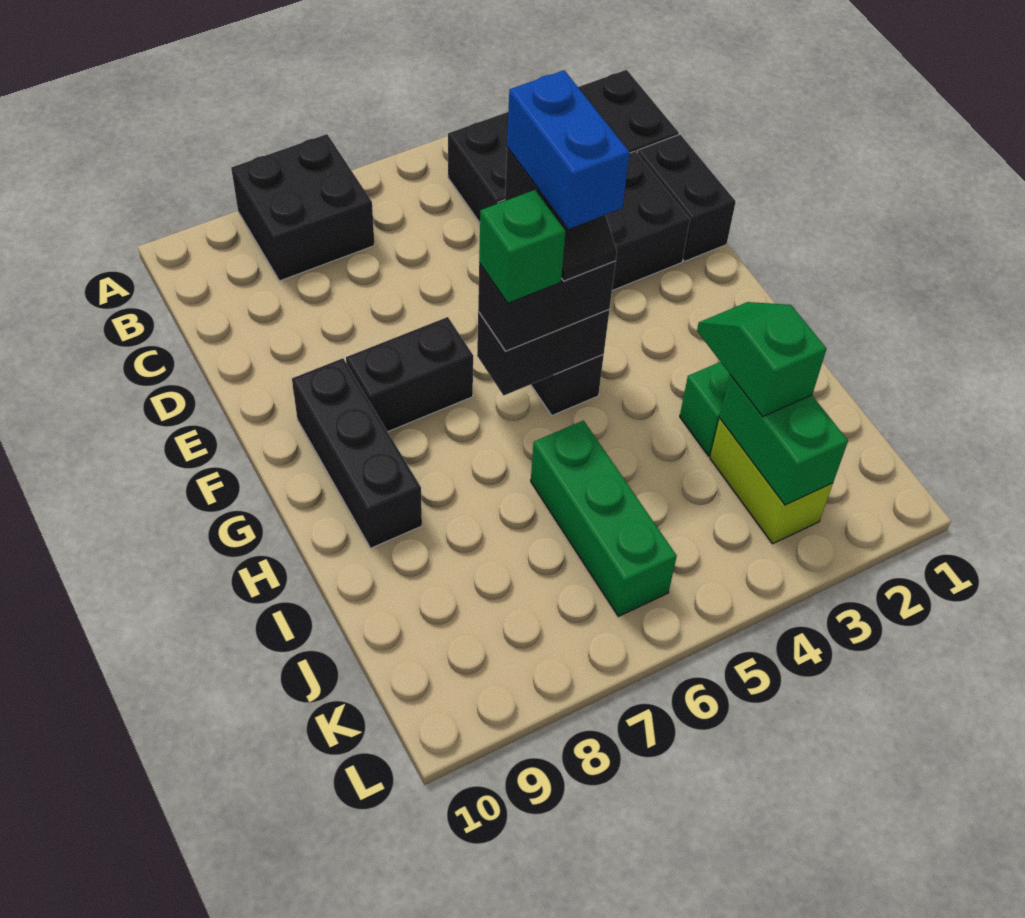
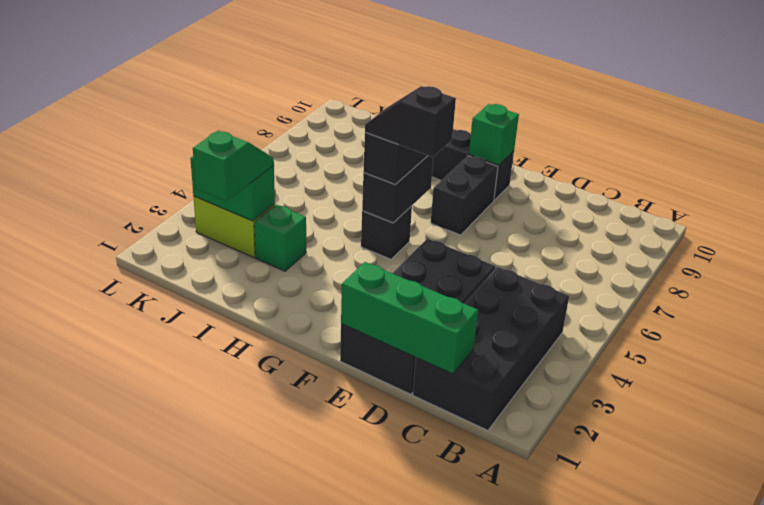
black 2x2 brick [231,134,374,281] -> none
blue 1x2 brick [507,70,630,229] -> none
green 1x1 brick [479,190,565,303] -> green 1x1 brick moved to [469,104,519,165]
green 1x2 slope [697,302,826,416] -> green 1x2 slope turned to [193,131,274,201]
green 1x3 brick [531,421,677,616] -> green 1x3 brick moved to [341,262,478,374]

